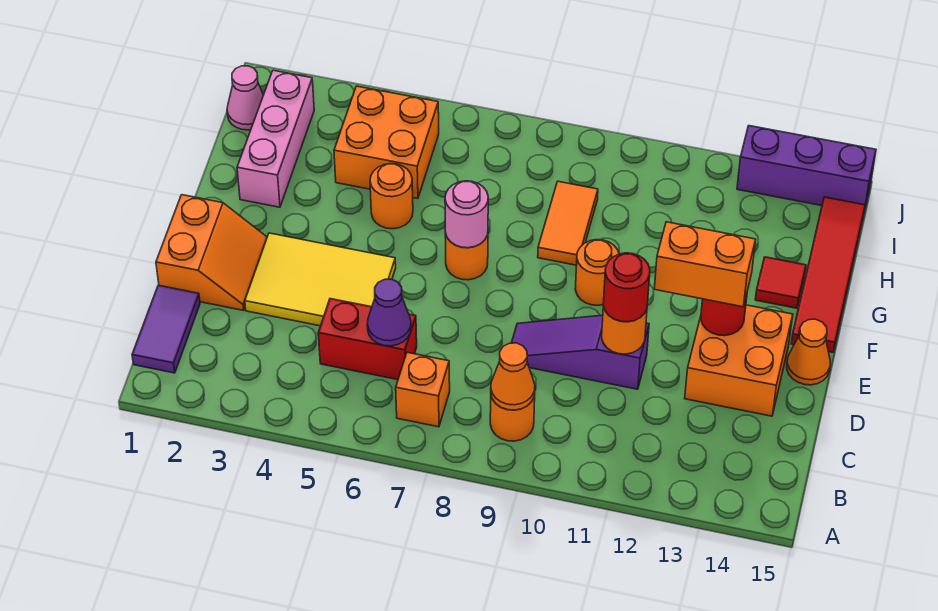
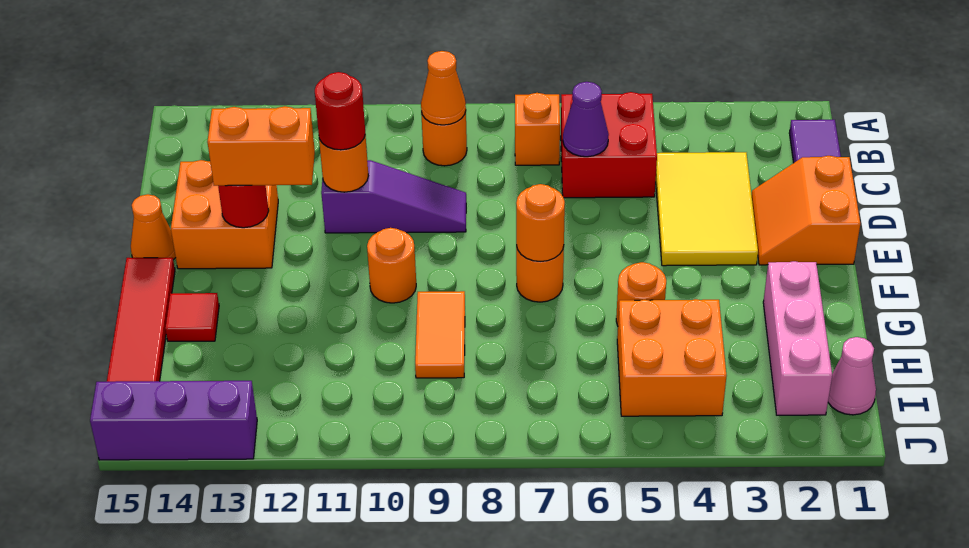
red 1x2 brick [318,299,417,380] -> red 2x2 brick [561,92,657,198]
yellow 2x3 tile [245,233,396,326] -> yellow 2x3 tile turned to [656,152,758,266]
pink 1x1 round brick [445,181,488,248] -> orange 1x1 round brick [516,184,565,262]

